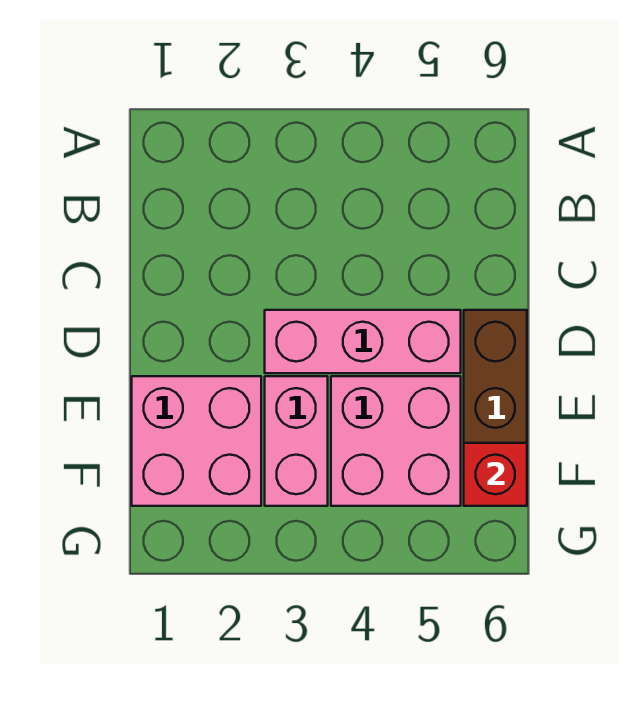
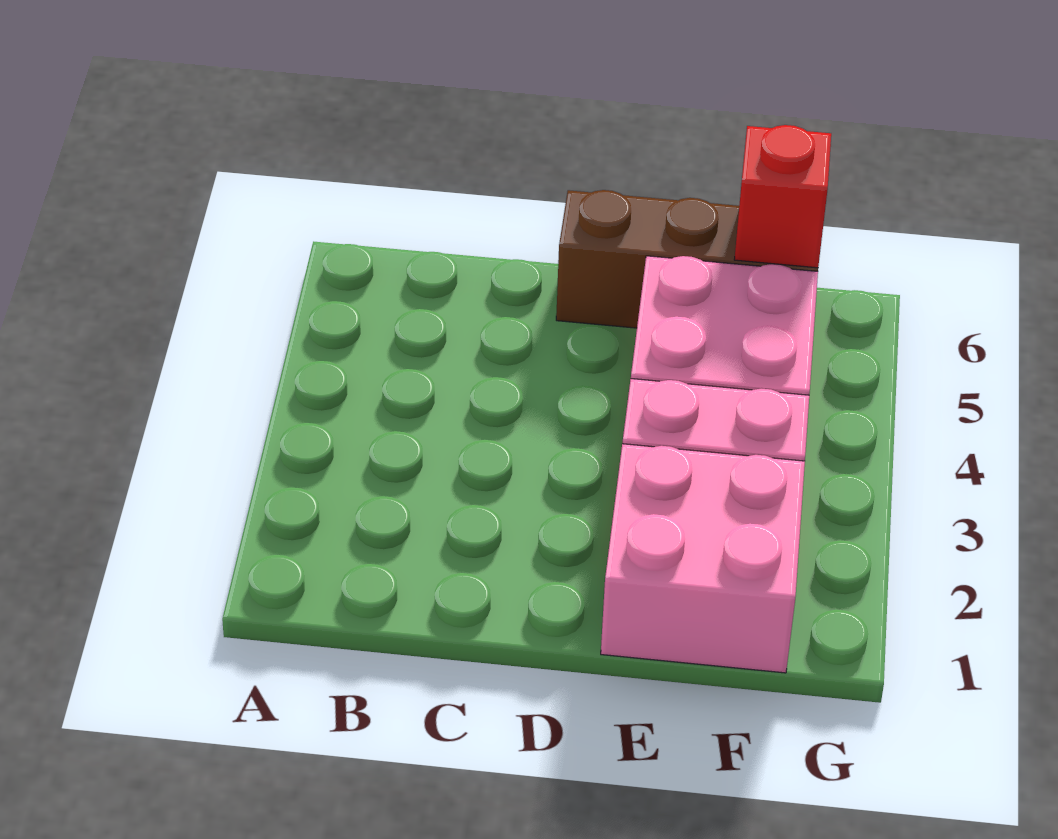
pink 1x3 brick [265,310,461,373] -> none

